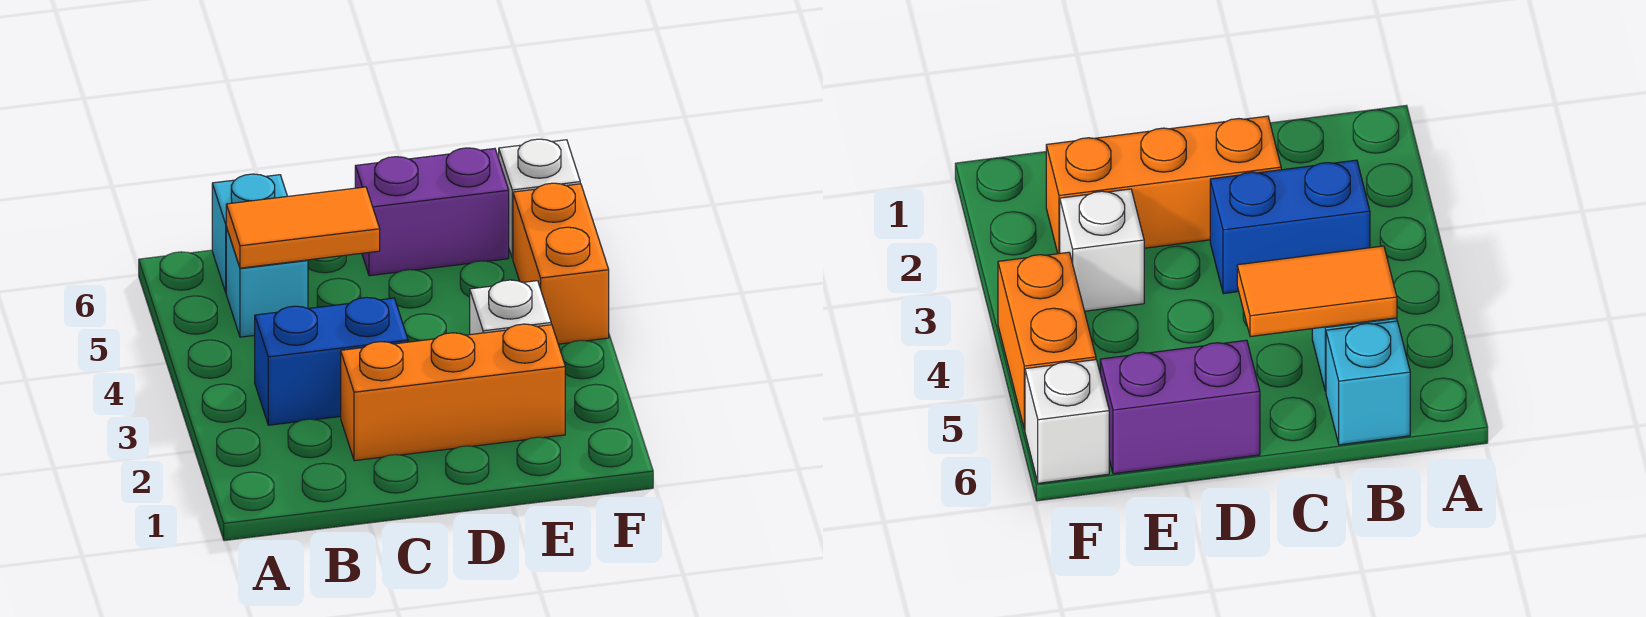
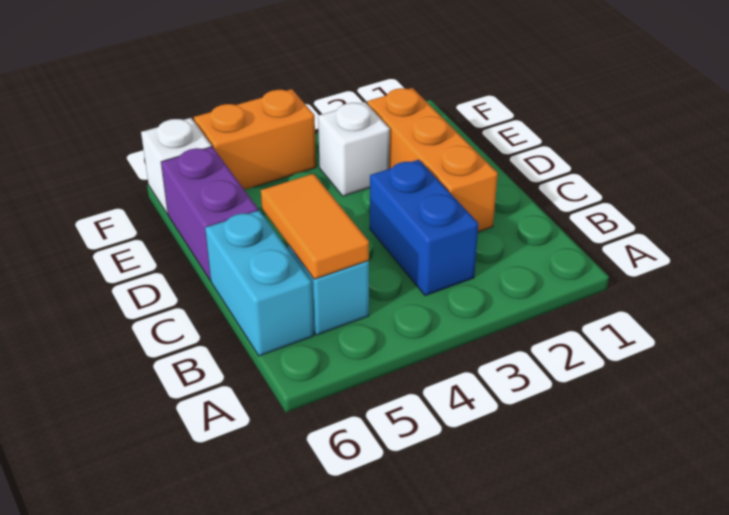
cyan 1x1 brick [212,174,287,292] -> cyan 1x2 brick [205,210,313,356]

